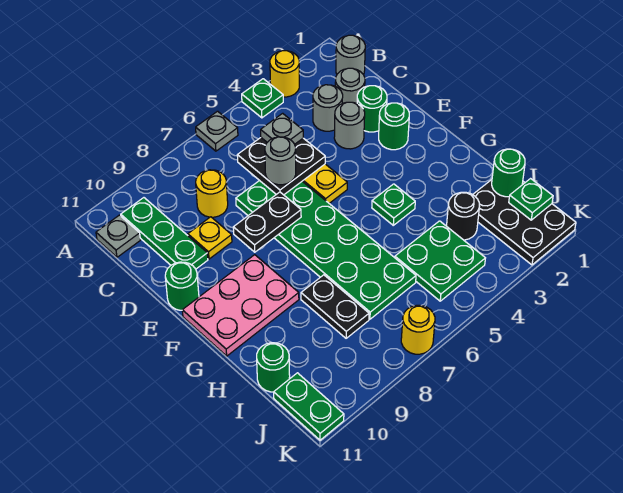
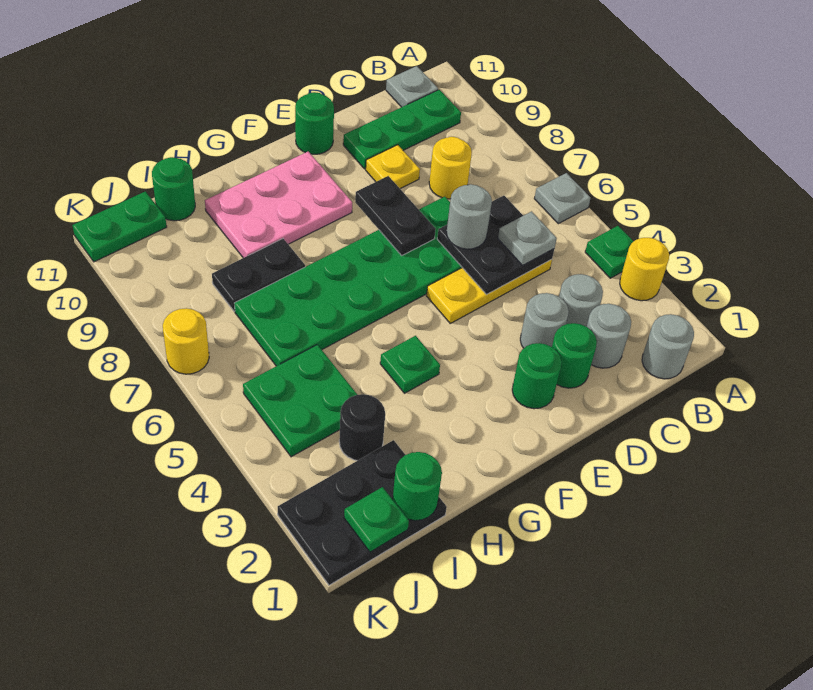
pink 2x3 plate [182,255,299,356] -> pink 2x3 plate turned to [205,152,352,258]

